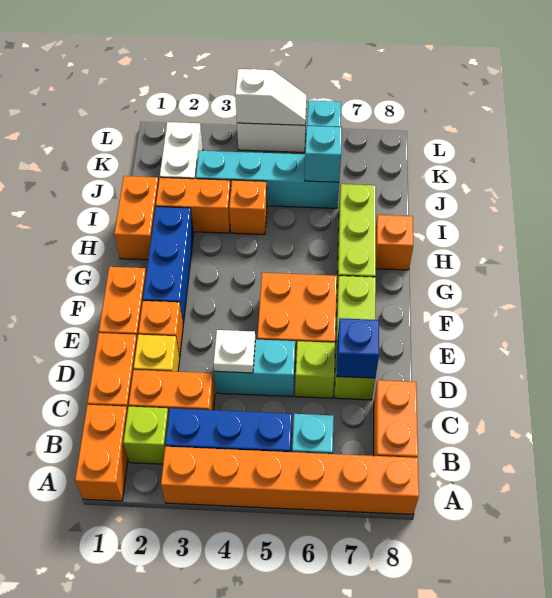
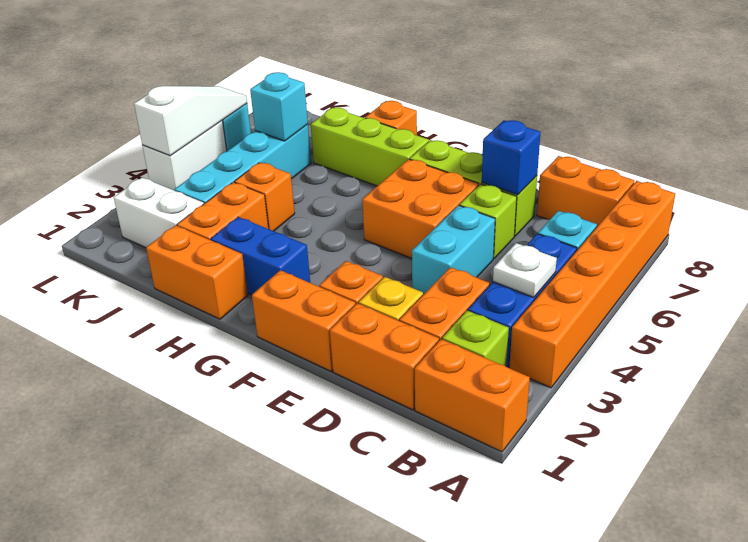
white 1x1 plate [214,330,255,373] -> white 1x1 plate moved to [493,243,557,297]
blue 1x3 brick [143,207,194,324] -> blue 1x2 brick [211,217,310,295]
white 1x2 slope [235,69,307,125] -> white 1x3 slope [134,86,247,156]

